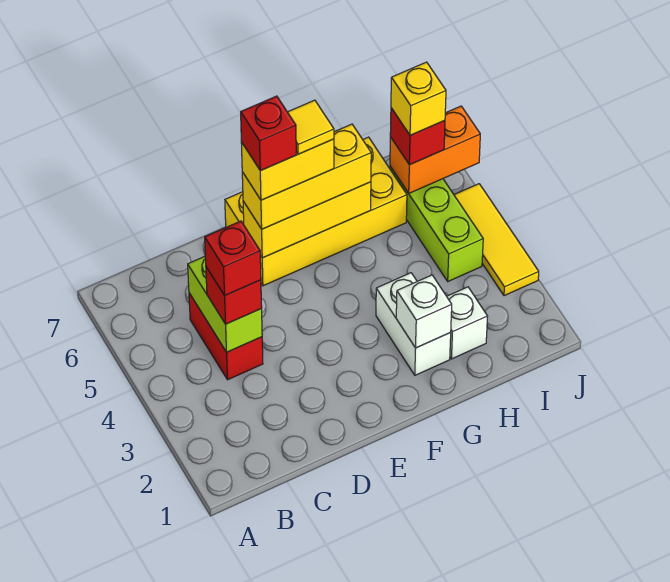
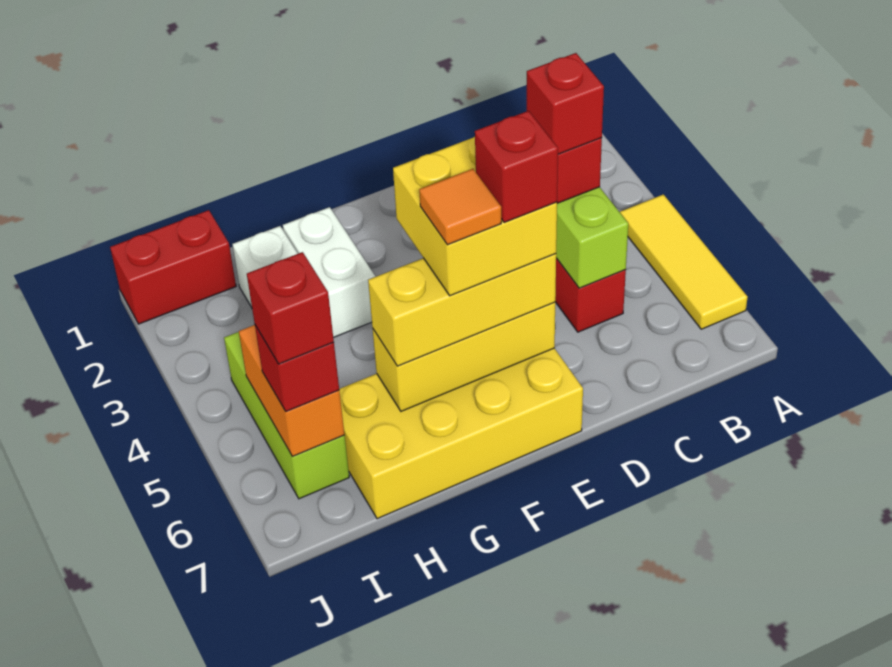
yellow 1x2 brick [241,139,334,200] -> yellow 2x2 brick [393,137,557,296]
yellow 1x1 tile [288,100,334,154] -> orange 1x1 tile [419,169,501,245]
white 1x1 brick [396,275,452,348] -> none
none -> red 1x2 brick [110,210,236,324]
orange 1x2 brick [390,106,480,193] -> orange 1x2 brick turned to [239,325,344,456]
yellow 1x1 brick [391,62,446,135] -> red 1x1 brick [247,252,334,364]
yellow 1x3 tile [454,184,539,296] -> yellow 1x3 tile moved to [620,194,748,329]

